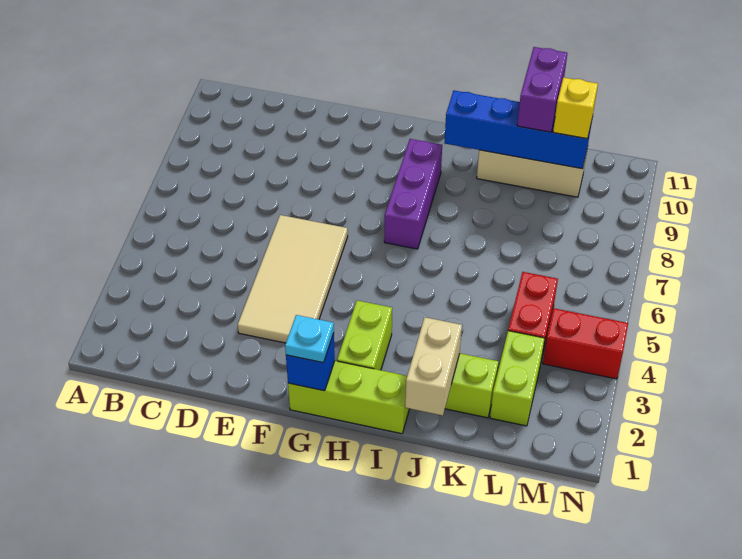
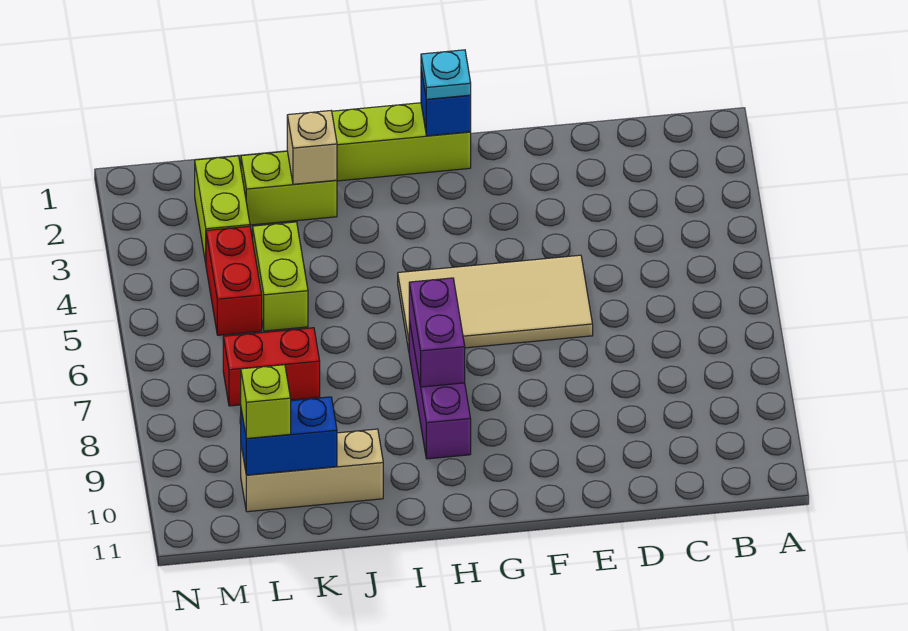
tan 2x4 tile [238,215,348,343] -> tan 2x4 tile turned to [398,255,593,350]
lime 1x2 brick [337,301,392,370] -> lime 1x2 brick moved to [253,222,308,331]
blue 1x4 brick [444,91,592,169] -> blue 1x2 brick [241,397,337,475]
tan 1x2 brick [405,317,462,416] -> tan 1x1 brick [287,111,337,184]
purple 1x2 brick [517,47,567,132] -> purple 1x2 brick moved to [409,278,465,387]
yellow 1x1 brick [553,78,598,139] -> lime 1x1 brick [241,365,291,439]
red 1x2 brick [543,308,628,379] -> red 1x2 brick moved to [223,328,320,406]

